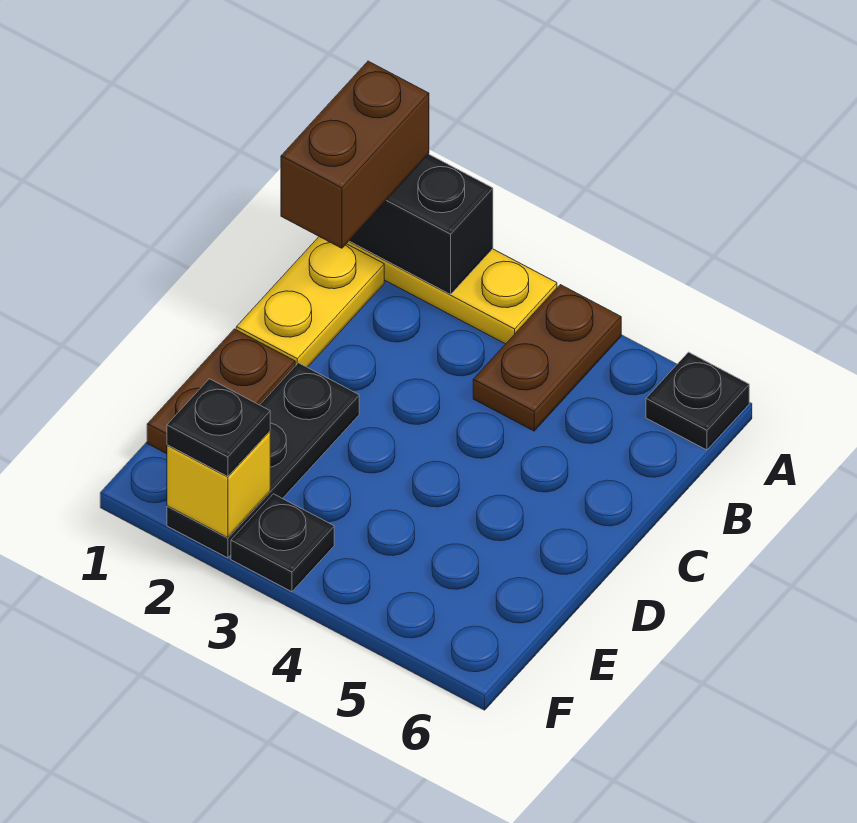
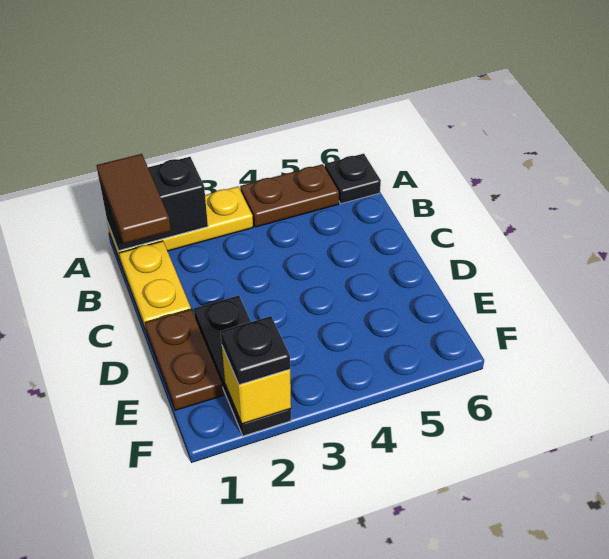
brown 1x2 brick [281,61,429,248] -> brown 1x2 tile [96,154,171,243]
brown 1x2 plate [473,285,621,431] -> brown 1x2 plate turned to [240,164,339,227]
black 1x1 plate [231,494,334,592] -> none

